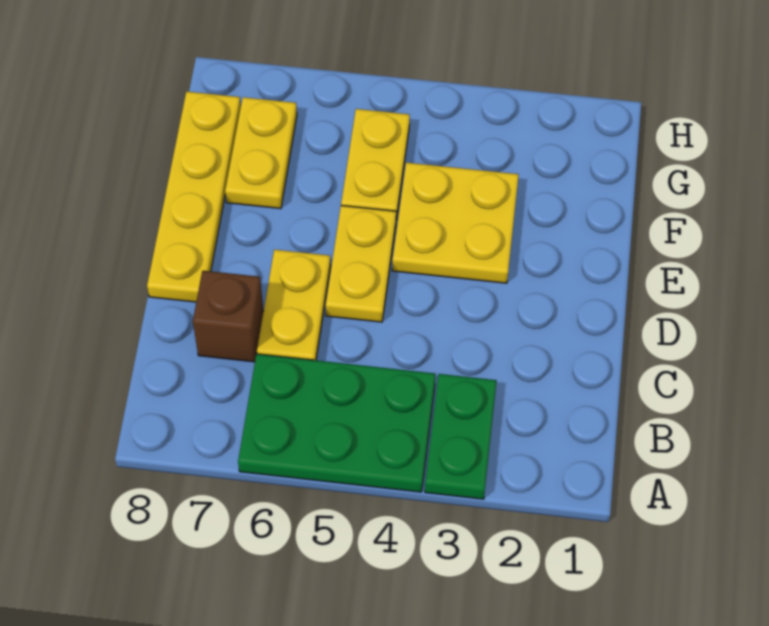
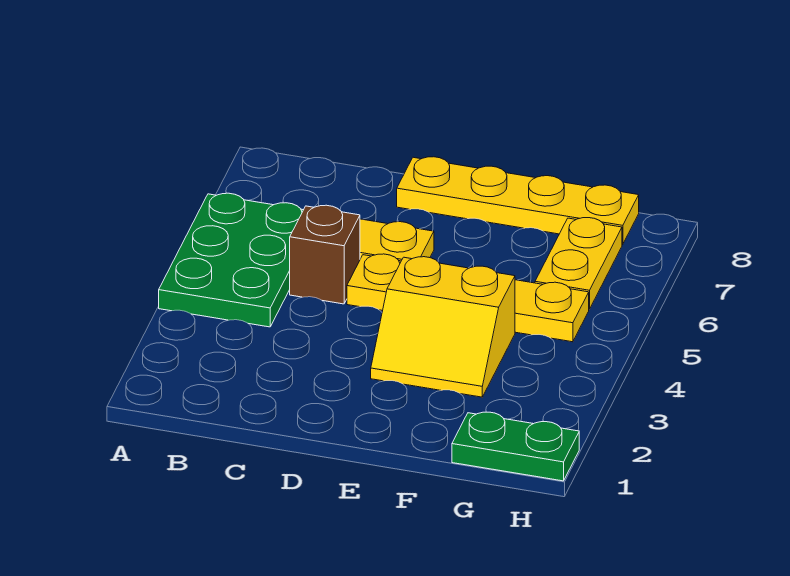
green 1x2 plate [425,374,497,499] -> green 1x2 plate moved to [452,412,579,481]
brown 1x1 brick [193,271,264,362] -> brown 1x1 brick moved to [290,205,360,304]
yellow 2x2 plate [392,162,519,283] -> yellow 2x2 slope [371,257,515,397]
yellow 1x2 plate [225,97,297,209] -> yellow 1x2 plate turned to [535,218,622,309]

